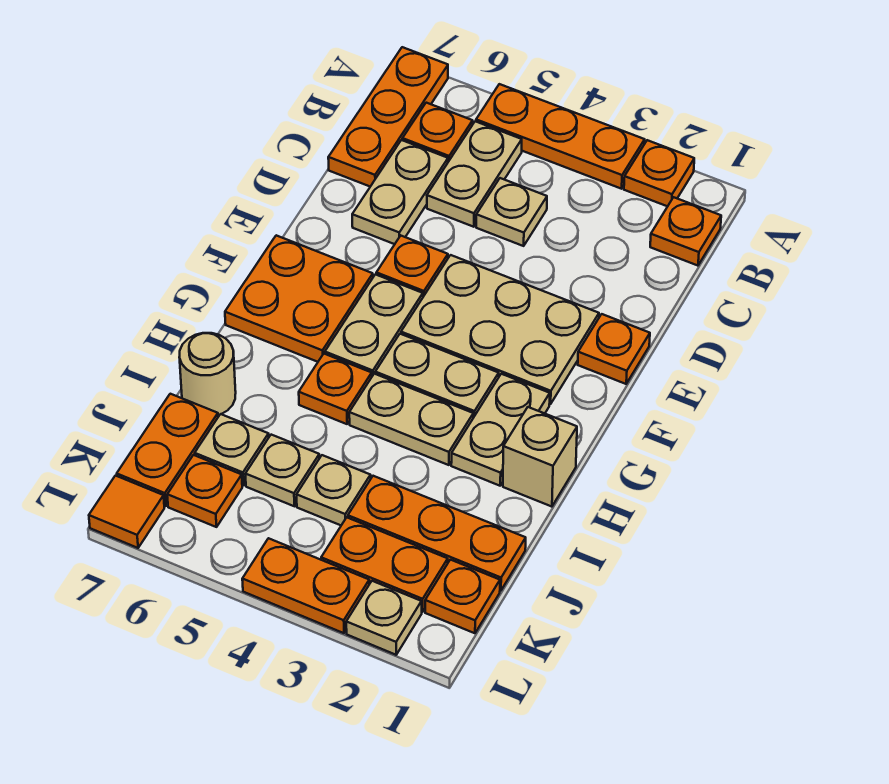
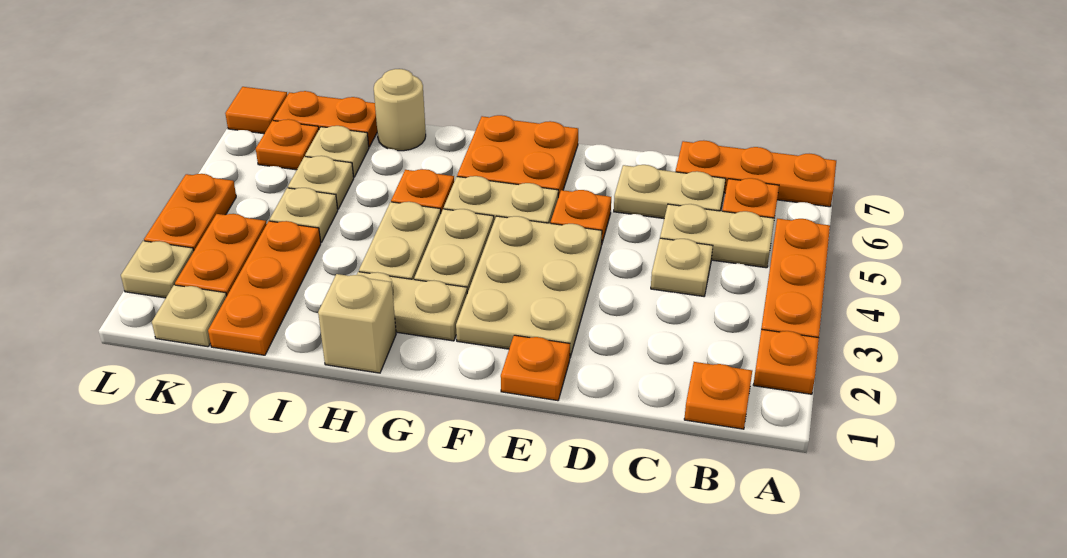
orange 1x1 plate [425,560,500,633] -> tan 1x1 plate [152,285,227,347]

